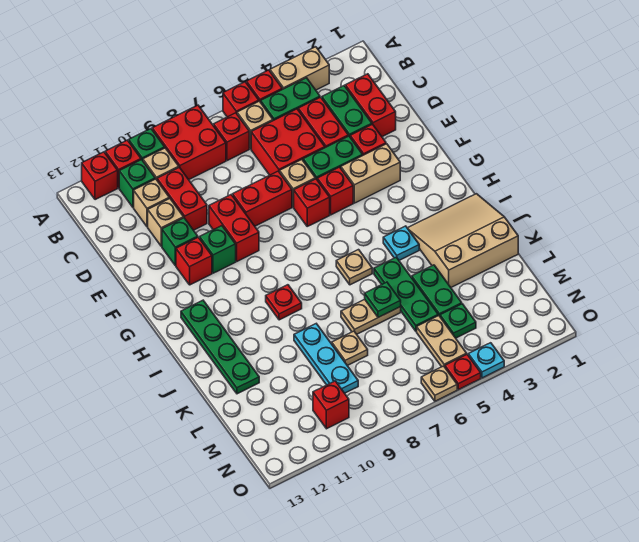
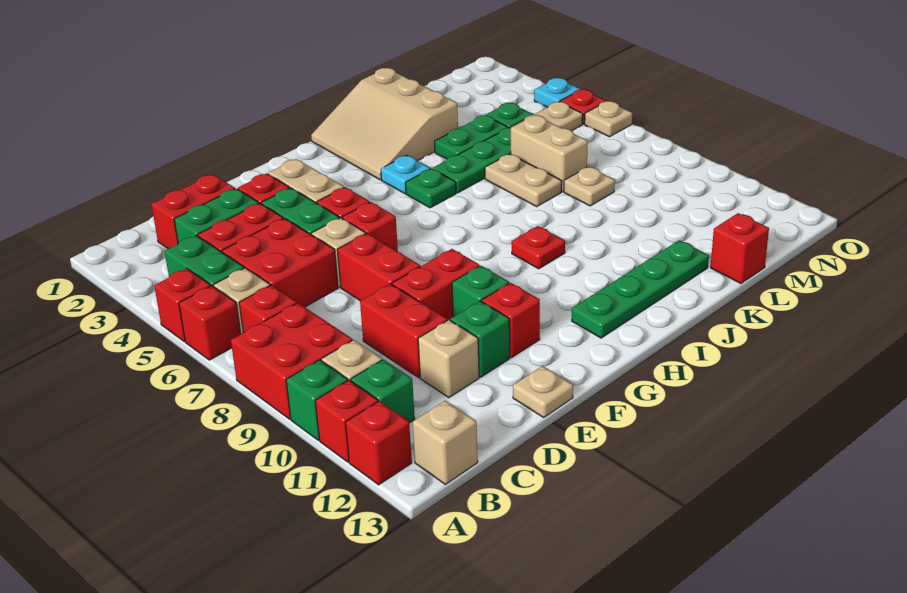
tan 1x2 brick [270,47,329,90] -> tan 1x2 brick moved to [511,115,588,192]
red 1x2 brick [157,167,207,230] -> red 1x2 brick turned to [360,284,447,378]
tan 1x1 brick [134,179,169,227] -> tan 1x1 brick moved to [412,400,478,484]
tan 1x1 plate [336,250,372,285] -> tan 1x1 plate moved to [513,366,573,417]
green 1x1 plate [365,282,401,317] -> green 1x1 plate moved to [406,169,456,208]
cyan 1x3 plate [294,324,358,393] -> none
red 1x1 brick [313,381,349,429] -> red 1x1 brick moved to [711,213,769,283]

